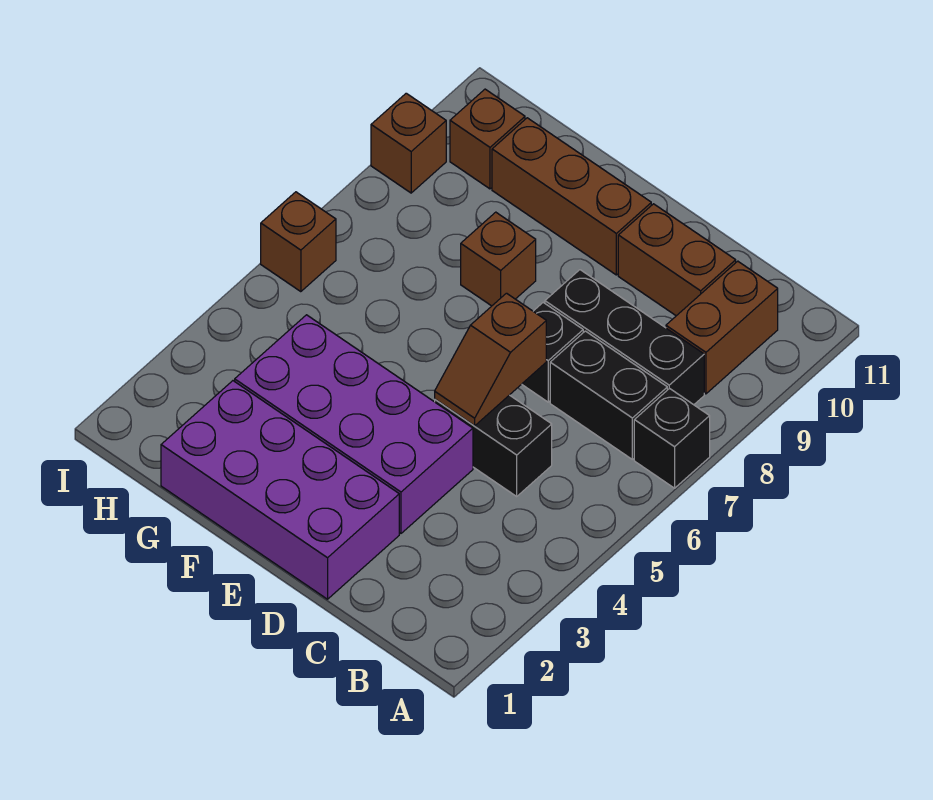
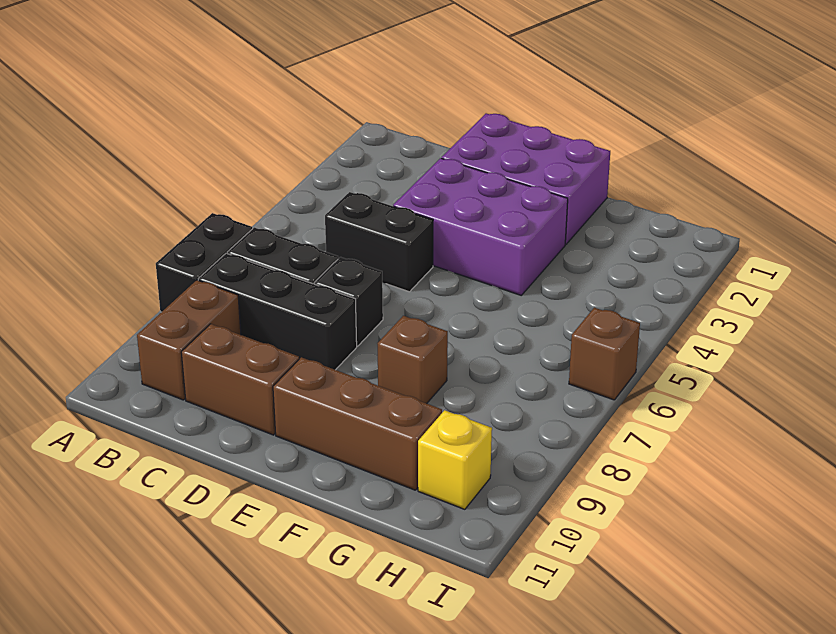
black 1x1 brick [634,388,710,488] -> black 1x2 brick [156,213,252,312]
purple 2x4 brick [161,381,399,599] -> purple 2x3 brick [442,113,610,244]
purple 2x4 brick [235,315,473,533] -> purple 2x3 brick [393,158,568,295]
brown 1x2 slope [435,293,546,426] -> none
brown 1x1 brick [450,89,525,189] -> yellow 1x1 brick [418,410,492,509]
brown 1x1 brick [371,93,446,193] -> none

